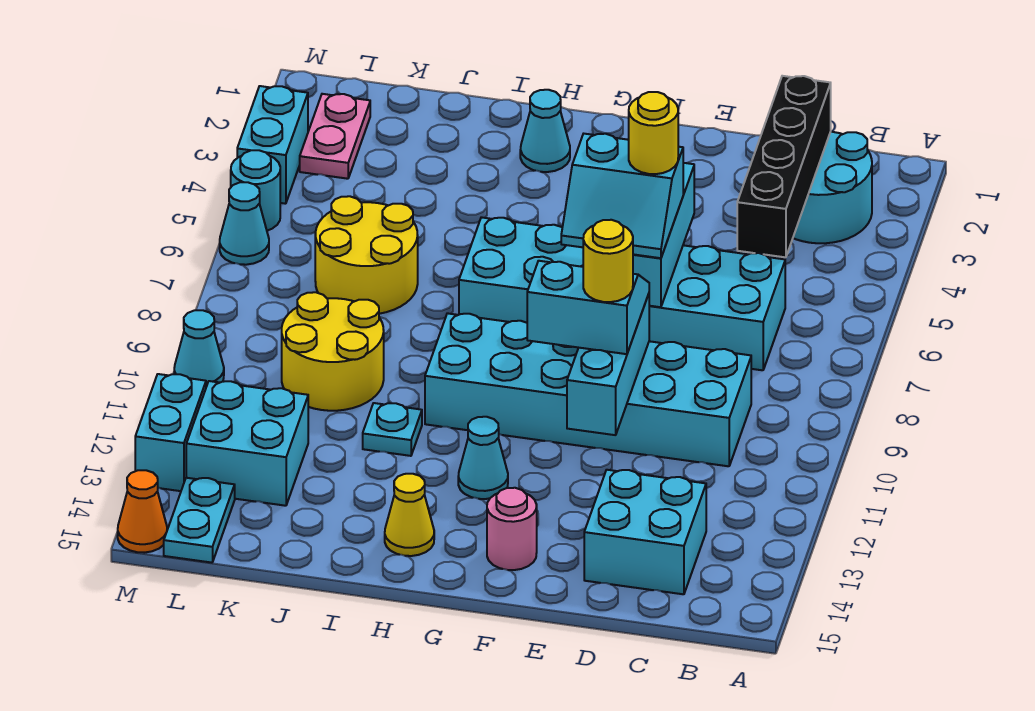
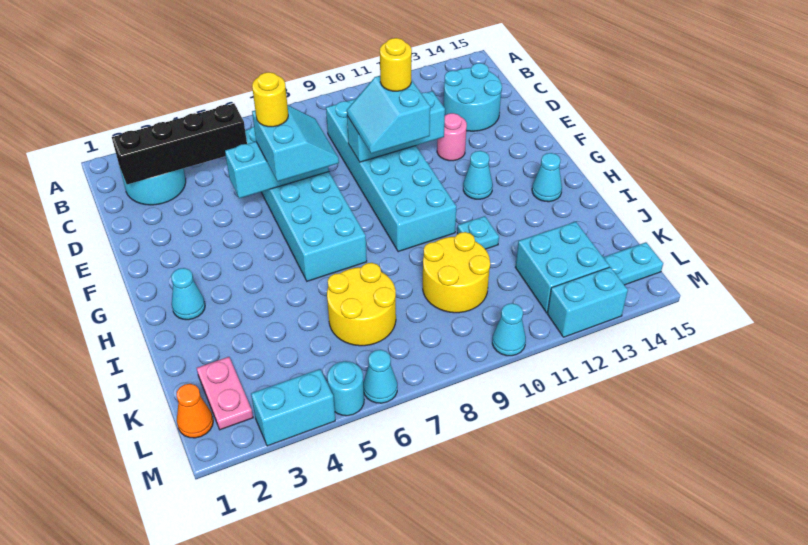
cyan 2x2 brick [584,470,706,594] -> cyan 2x2 round brick [444,63,502,131]
pink 1x1 round brick [487,488,537,570] -> pink 1x1 round brick moved to [437,113,467,161]
yellow 1x1 cone [385,474,434,556] -> cyan 1x1 cone [532,153,562,202]
pink 1x2 plate [300,94,370,179] -> pink 1x2 plate turned to [197,357,253,430]
orange 1x1 cone [118,470,167,553] -> orange 1x1 cone moved to [177,384,213,438]

